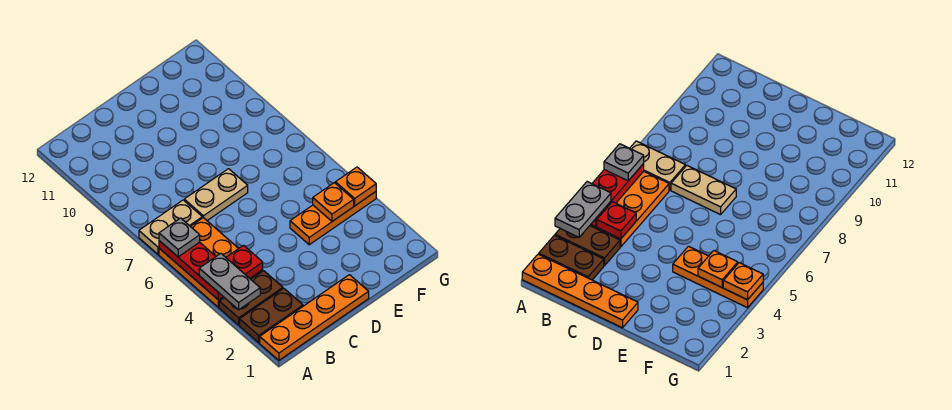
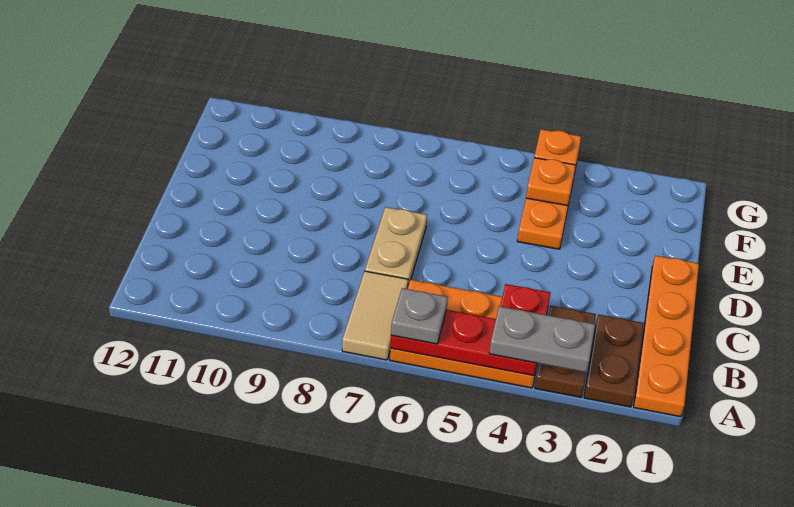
tan 1x2 plate [139,200,202,254] -> tan 1x2 tile [342,271,408,360]

